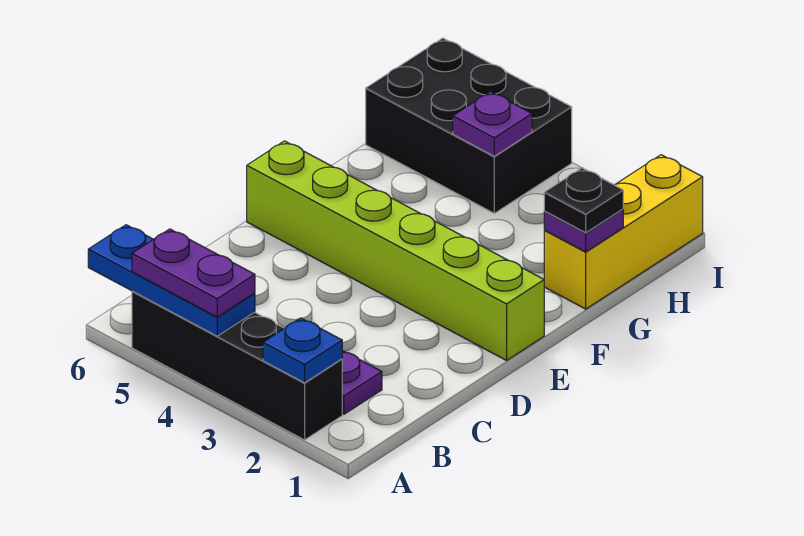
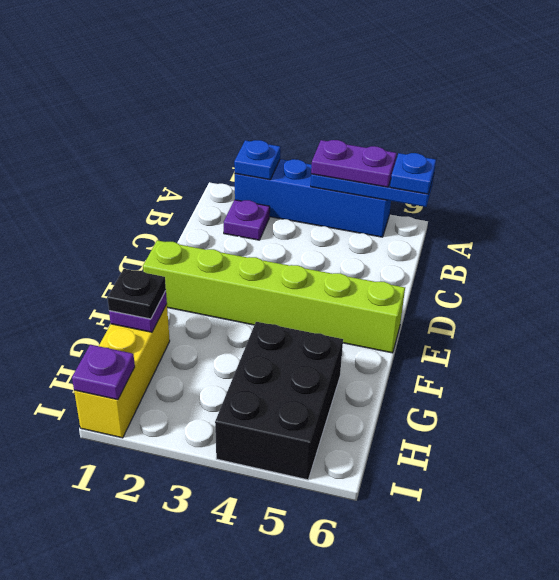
black 1x4 brick [132,291,342,440] -> blue 1x4 brick [235,159,391,237]
none -> blue 1x1 plate [390,153,436,194]
black 2x3 brick [366,38,572,213] -> black 2x3 brick turned to [215,322,343,480]
purple 1x1 plate [453,91,532,156] -> purple 1x1 plate moved to [72,345,135,400]

